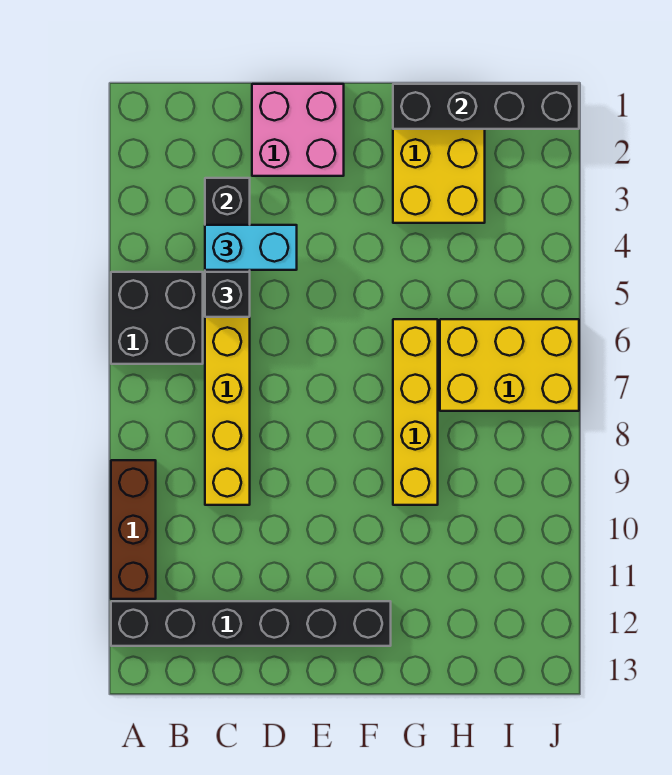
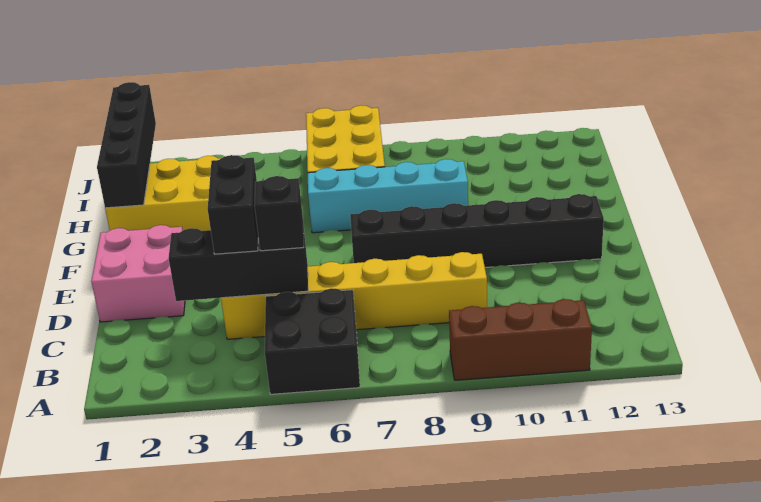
black 1x6 brick [111,601,391,646] -> black 1x6 brick turned to [350,194,604,268]
cyan 1x2 brick [205,225,297,270] -> black 1x2 brick [208,155,258,254]
yellow 1x4 brick [393,319,438,505] -> cyan 1x4 brick [308,159,468,233]

